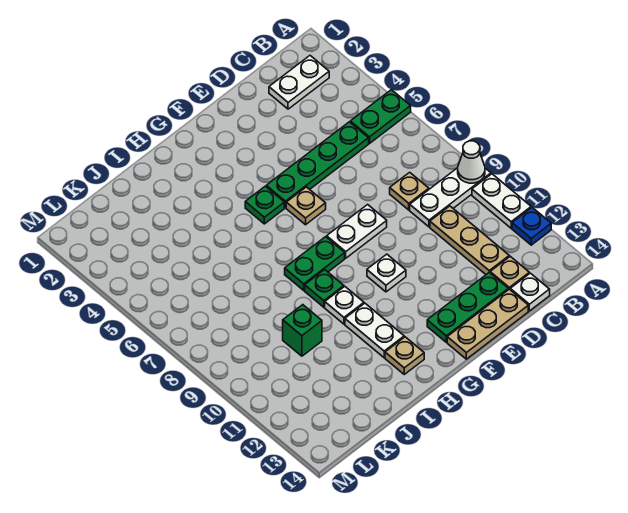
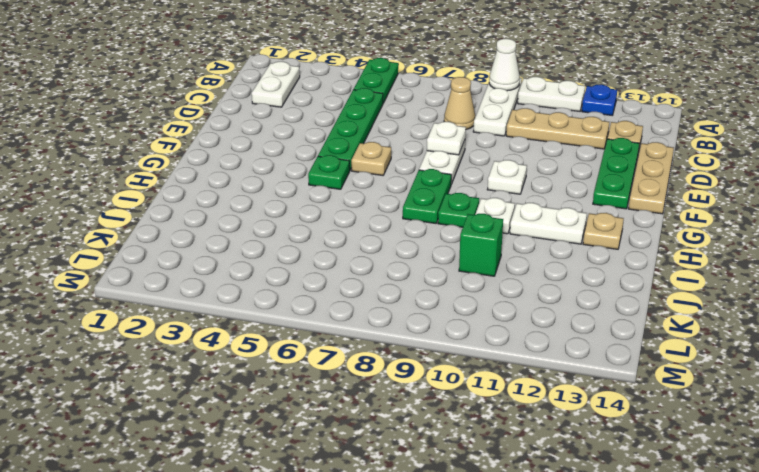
tan 1x1 plate [390,172,429,210] -> tan 1x1 cone [444,77,475,129]
white 1x1 plate [510,273,550,311] -> white 1x1 plate moved to [427,122,466,155]

